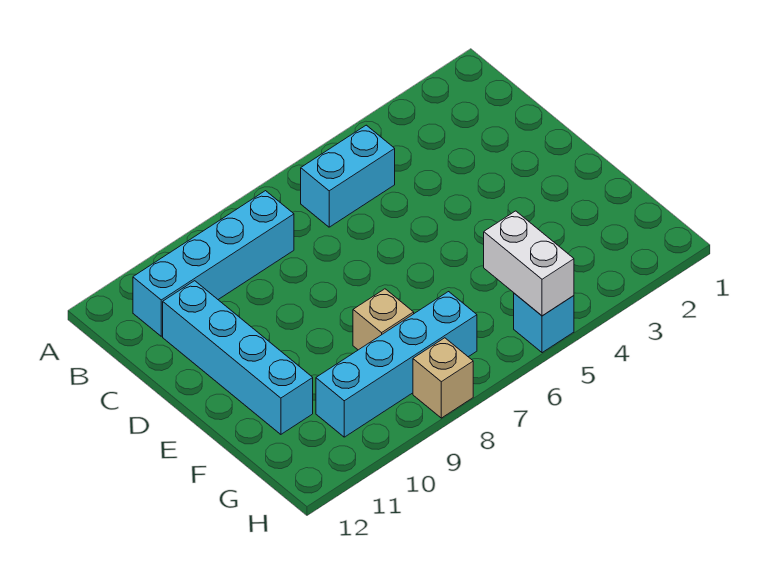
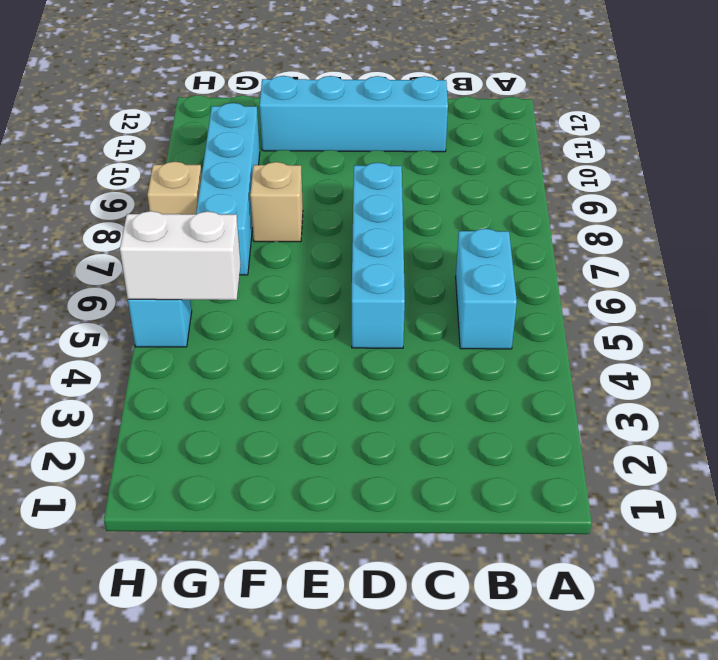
cyan 1x4 brick [133,191,294,336] -> cyan 1x4 brick moved to [352,163,405,348]

